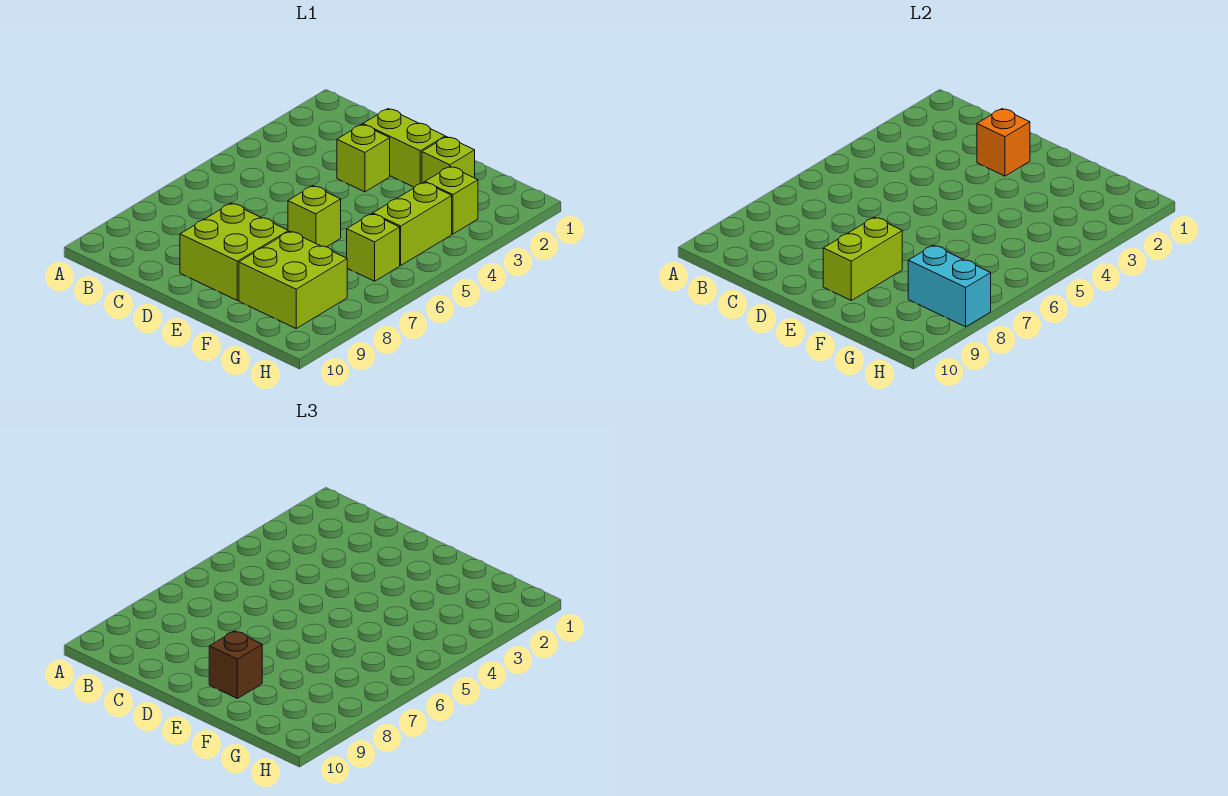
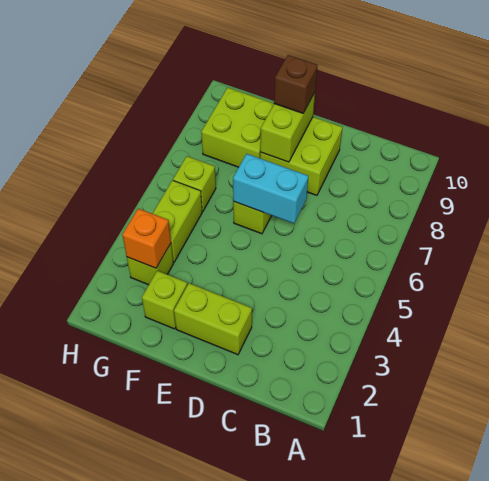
orange 1x1 brick [977,109,1030,176] -> orange 1x1 brick moved to [122,209,171,268]
lime 1x1 brick [337,124,390,192] -> none
cyan 1x2 brick [908,245,991,327] -> cyan 1x2 brick moved to [233,154,308,223]

